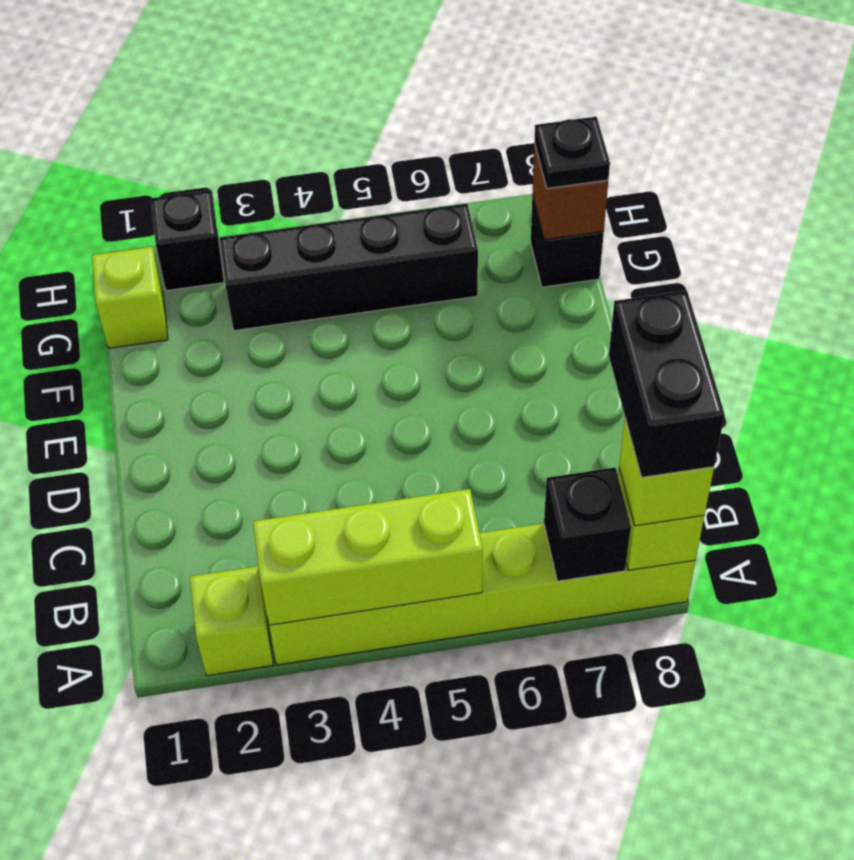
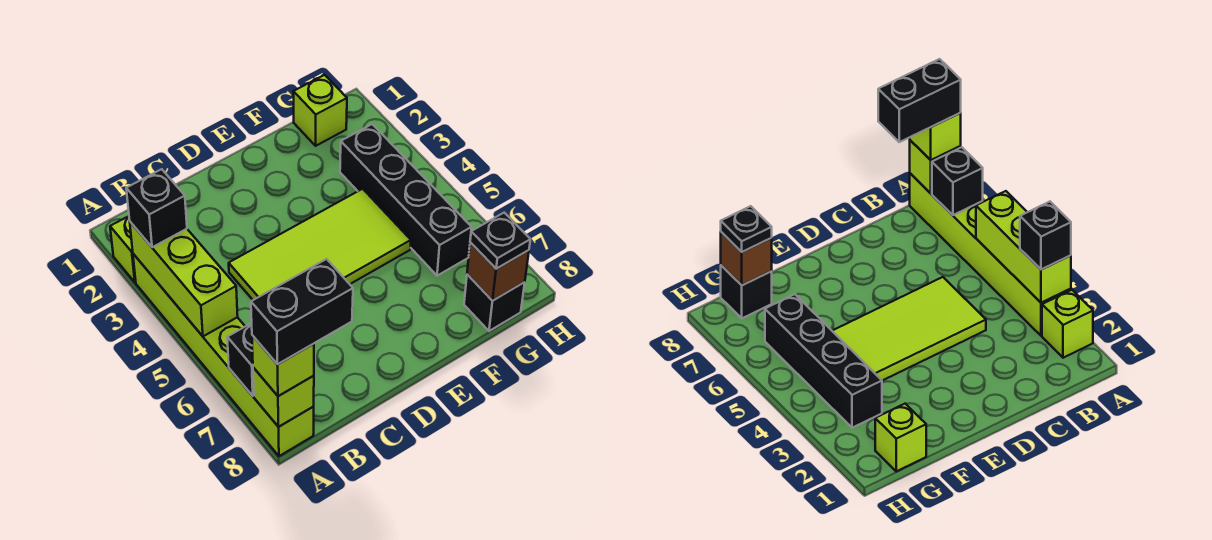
none -> lime 2x4 tile [229,189,411,300]
black 1x1 brick [151,190,224,291] -> black 1x1 brick moved to [126,169,187,247]

